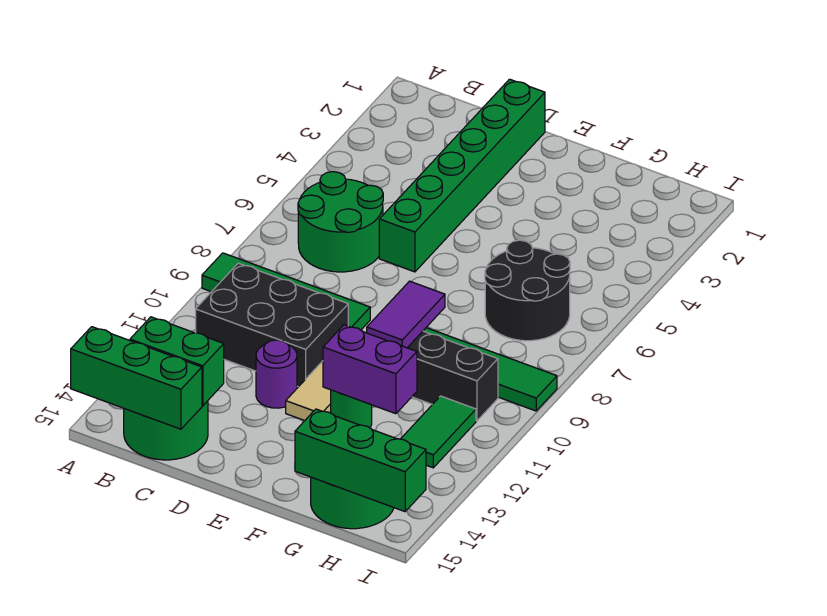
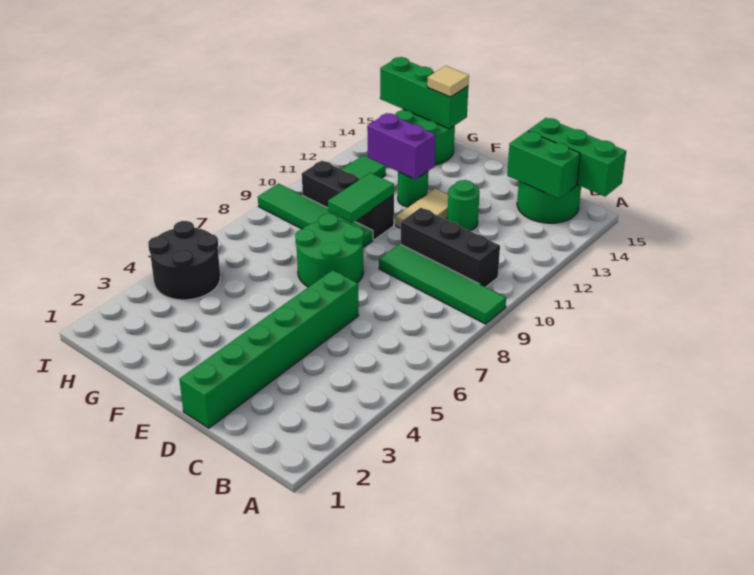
green 2x2 round brick [298,172,383,272] -> green 2x2 round brick moved to [295,214,364,287]
black 2x3 brick [196,263,348,387] -> black 1x3 brick [401,208,500,287]
purple 1x1 round brick [256,340,297,408] -> green 1x1 round brick [447,180,480,231]
purple 1x2 tile [367,281,445,348] -> green 1x2 tile [328,173,394,223]
black 2x2 round brick [485,240,570,341] -> black 2x2 round brick moved to [148,221,220,300]
none -> tan 1x1 tile [427,66,469,97]

